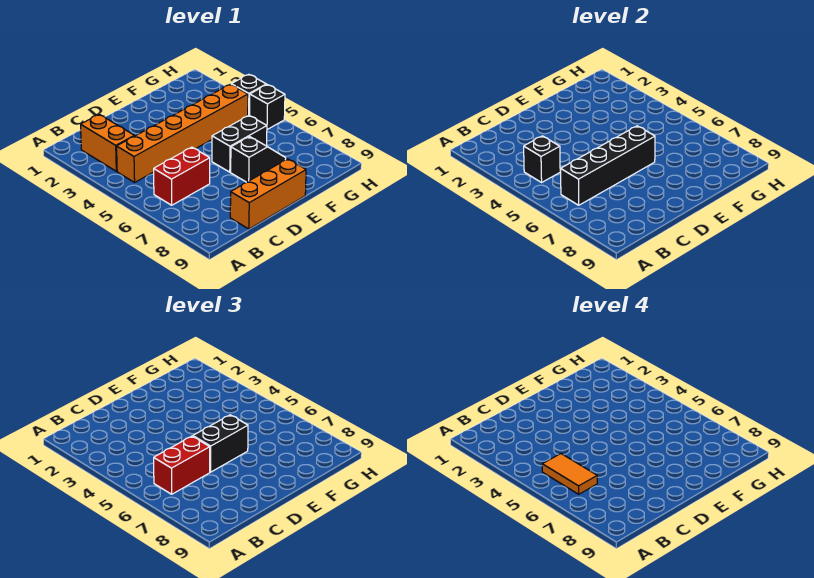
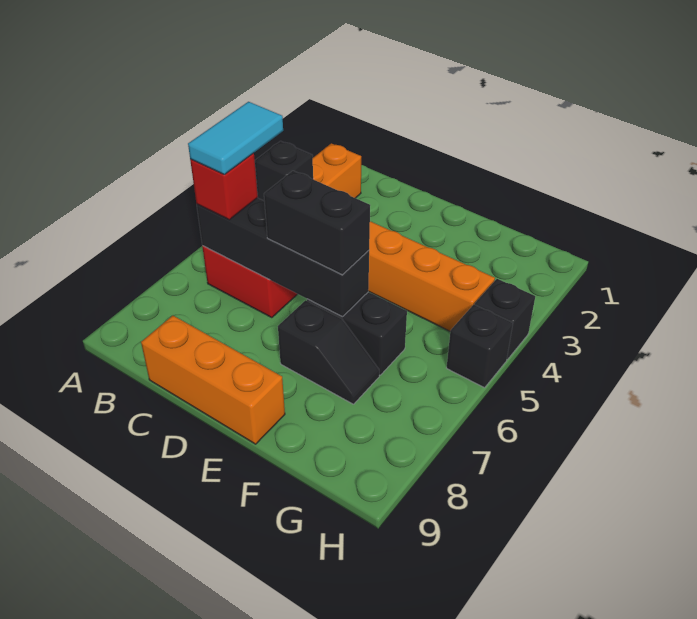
orange 1x2 tile [542,454,597,494] -> cyan 1x2 tile [188,102,283,174]
red 1x2 brick [154,436,210,494] -> red 1x1 brick [190,153,258,220]

